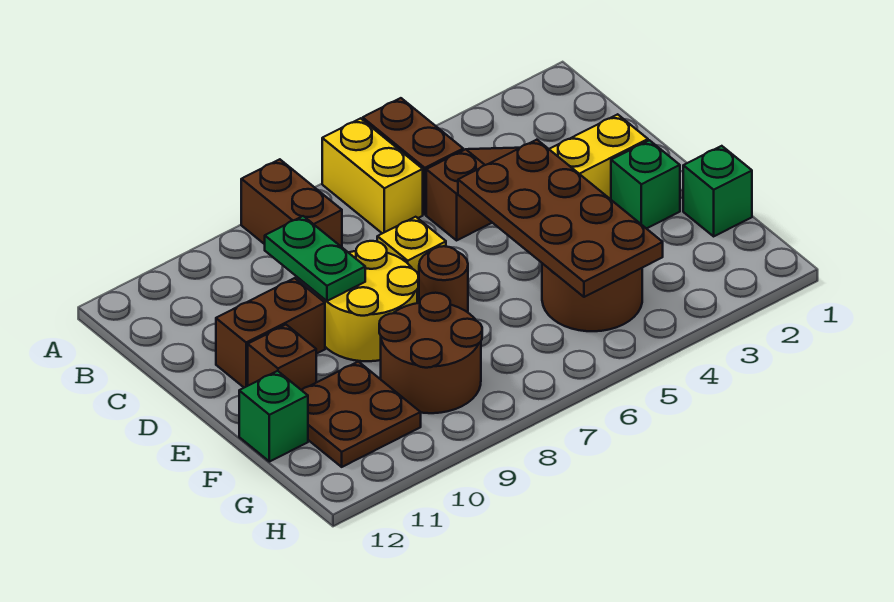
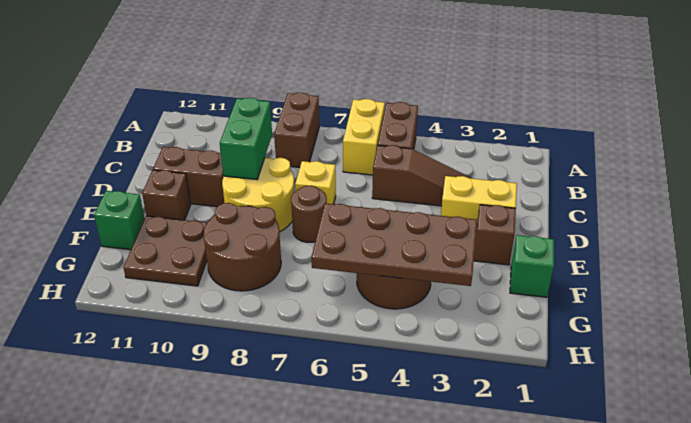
green 1x2 plate [265,216,365,301] -> green 1x2 brick [220,98,272,180]
brown 2x4 plate [458,140,663,297] -> brown 2x4 plate turned to [312,203,477,286]
green 1x1 brick [611,140,680,229] -> brown 1x1 brick [474,205,516,265]

